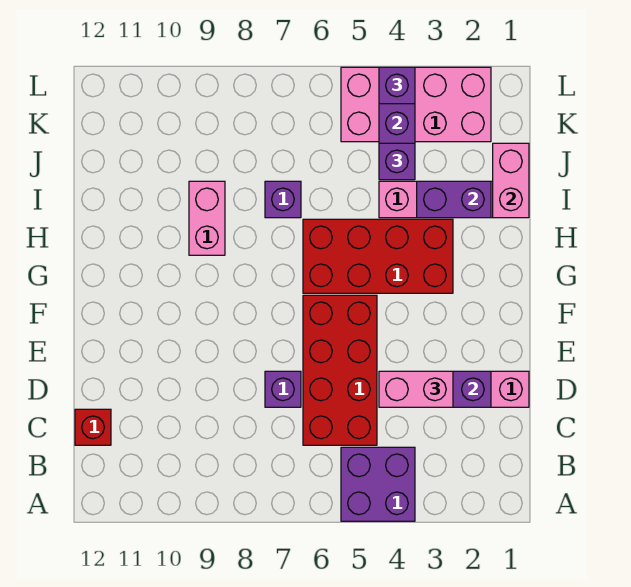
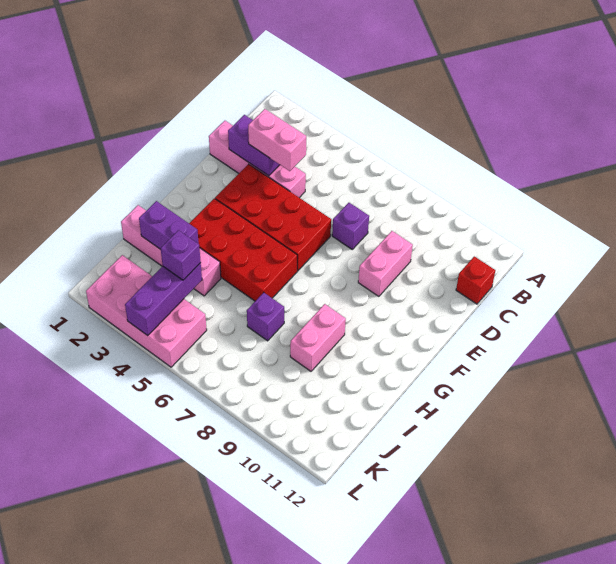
purple 2x2 brick [341,447,415,521] -> none
red 2x4 brick [303,295,377,445] -> red 2x4 brick turned to [215,164,331,271]
pink 1x2 brick [493,143,529,218] -> pink 1x2 brick moved to [358,231,413,296]
purple 1x1 brick [379,67,415,104] -> none

